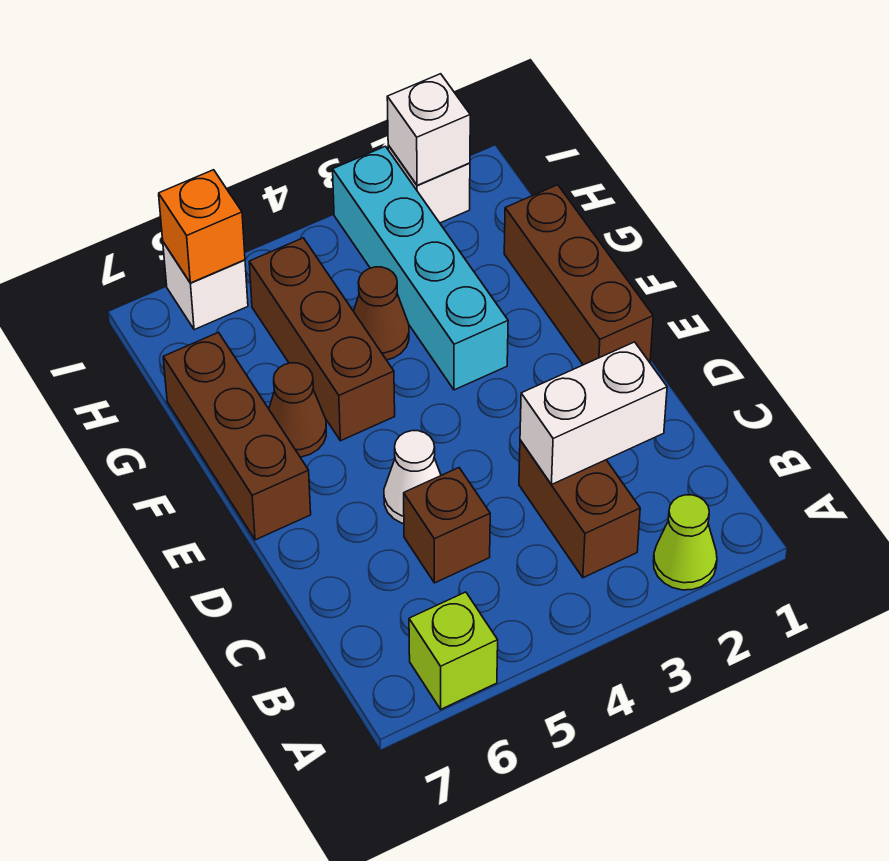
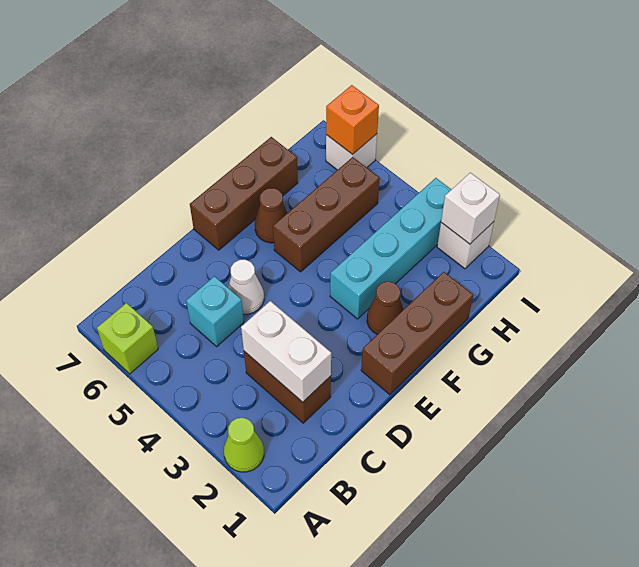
brown 1x2 brick [519,440,640,578] -> brown 1x2 brick turned to [244,351,331,423]
brown 1x1 brick [404,468,490,583] -> cyan 1x1 brick [186,276,244,346]
brown 1x1 cone [354,267,409,360] -> brown 1x1 cone moved to [367,282,403,334]

